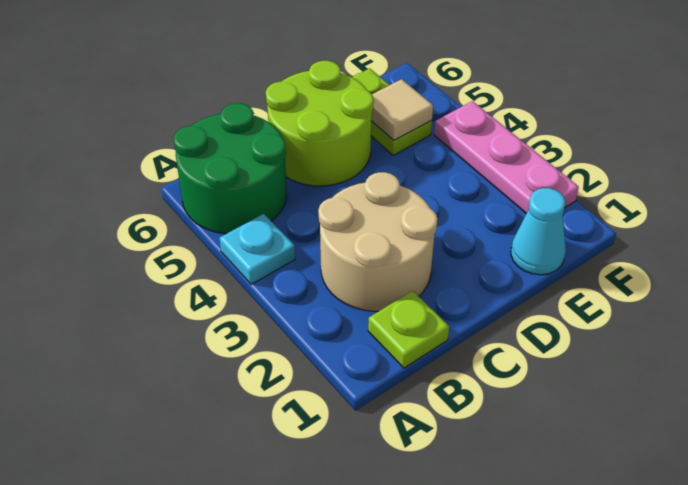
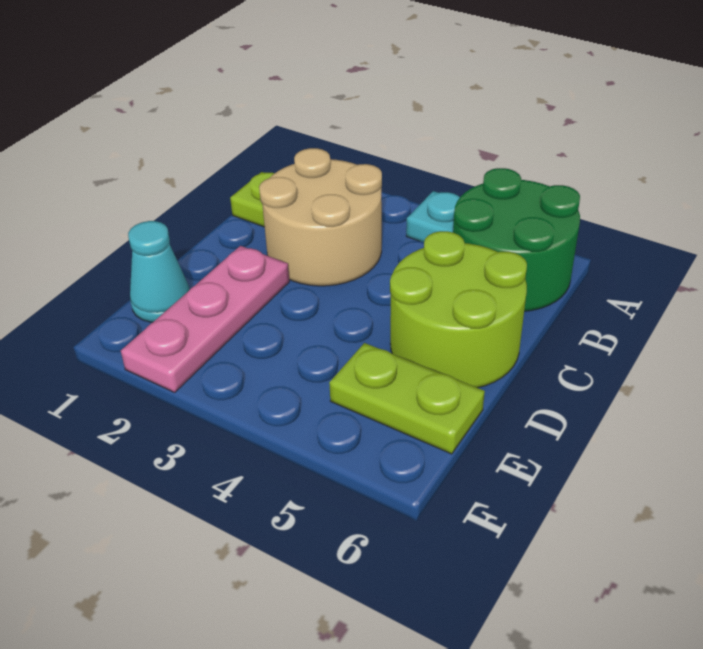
tan 1x1 tile [371,79,433,140] -> none
pink 1x3 plate [434,101,579,214] -> pink 1x3 plate turned to [121,246,289,392]

